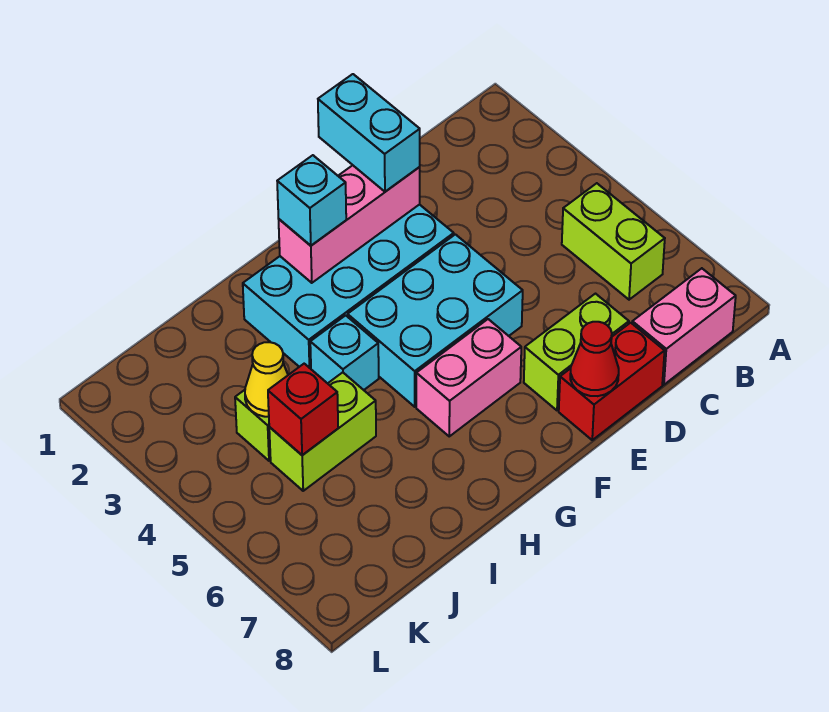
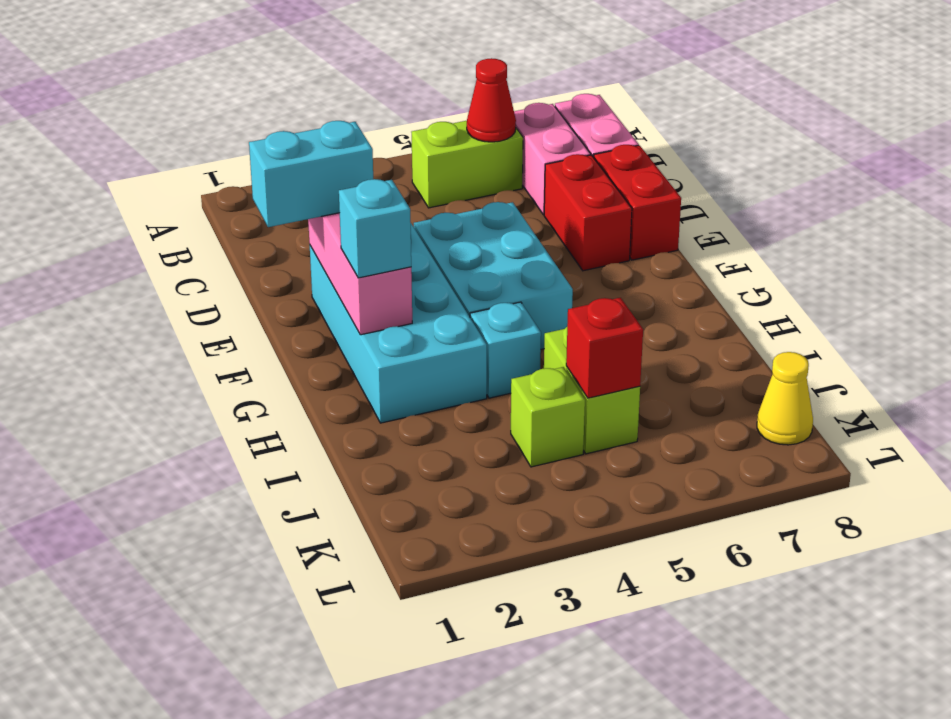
lime 1x2 brick [524,294,629,410] -> red 1x2 brick [544,154,632,271]
red 1x1 cone [570,322,619,396] -> red 1x1 cone moved to [467,58,516,142]
pink 1x2 brick [416,319,521,436] -> pink 1x2 brick moved to [514,103,591,215]
yellow 1x1 cone [245,342,288,417] -> yellow 1x1 cone moved to [757,352,813,445]

